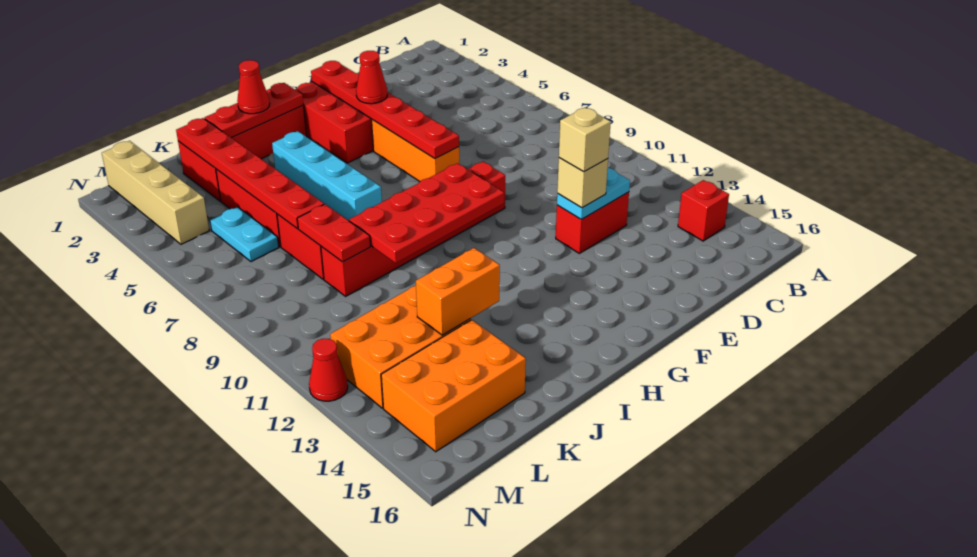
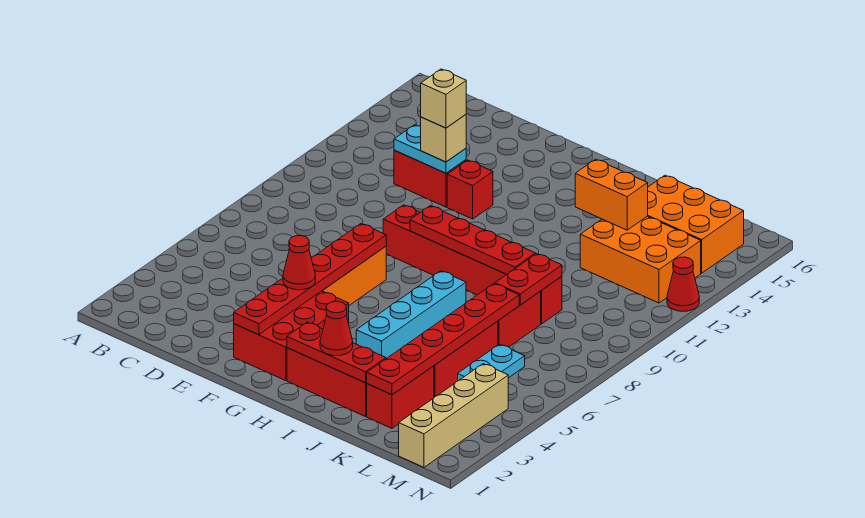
red 1x1 brick [678,180,729,241] -> red 1x1 brick moved to [447,160,493,219]
red 2x4 plate [349,163,504,263] -> red 1x4 plate [410,206,535,274]

